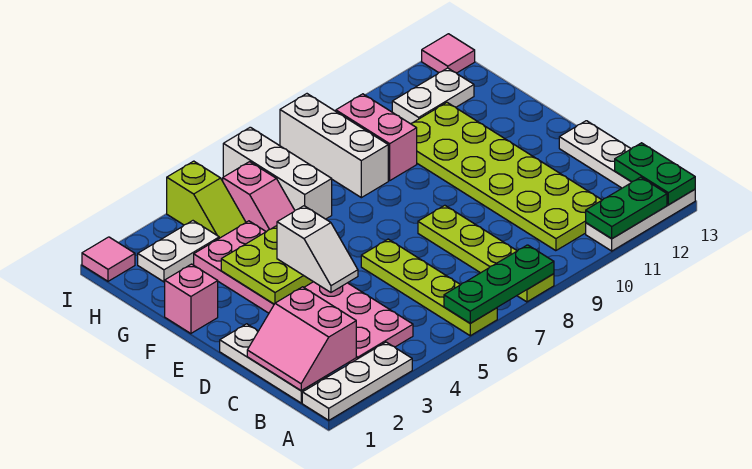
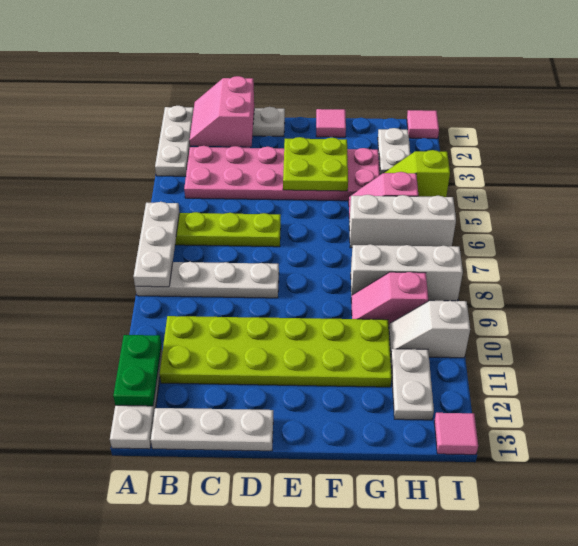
green 1x3 plate [444,245,554,323] -> white 1x3 plate [134,202,179,287]
lime 1x4 plate [418,205,554,302] -> white 1x4 plate [135,262,279,298]
green 1x2 plate [615,143,695,205] -> none
pink 2x2 slope [247,287,356,391] -> pink 2x2 slope turned to [190,76,254,147]
white 1x2 slope [277,206,358,292] -> white 1x2 slope moved to [389,301,470,358]
pink 1x1 brick [165,264,218,334] -> pink 1x1 tile [316,109,346,137]
pink 1x2 brick [336,94,417,181] -> pink 1x2 slope [351,272,428,325]

